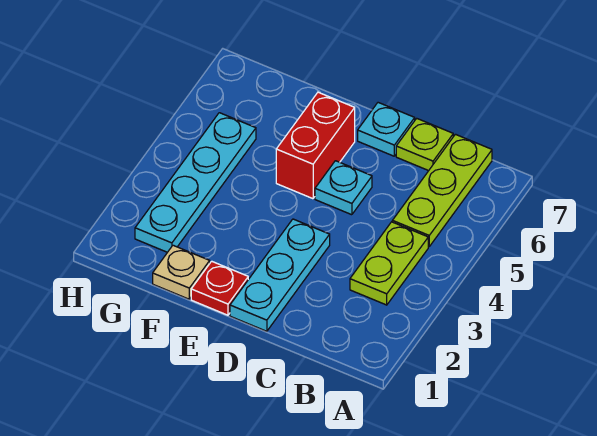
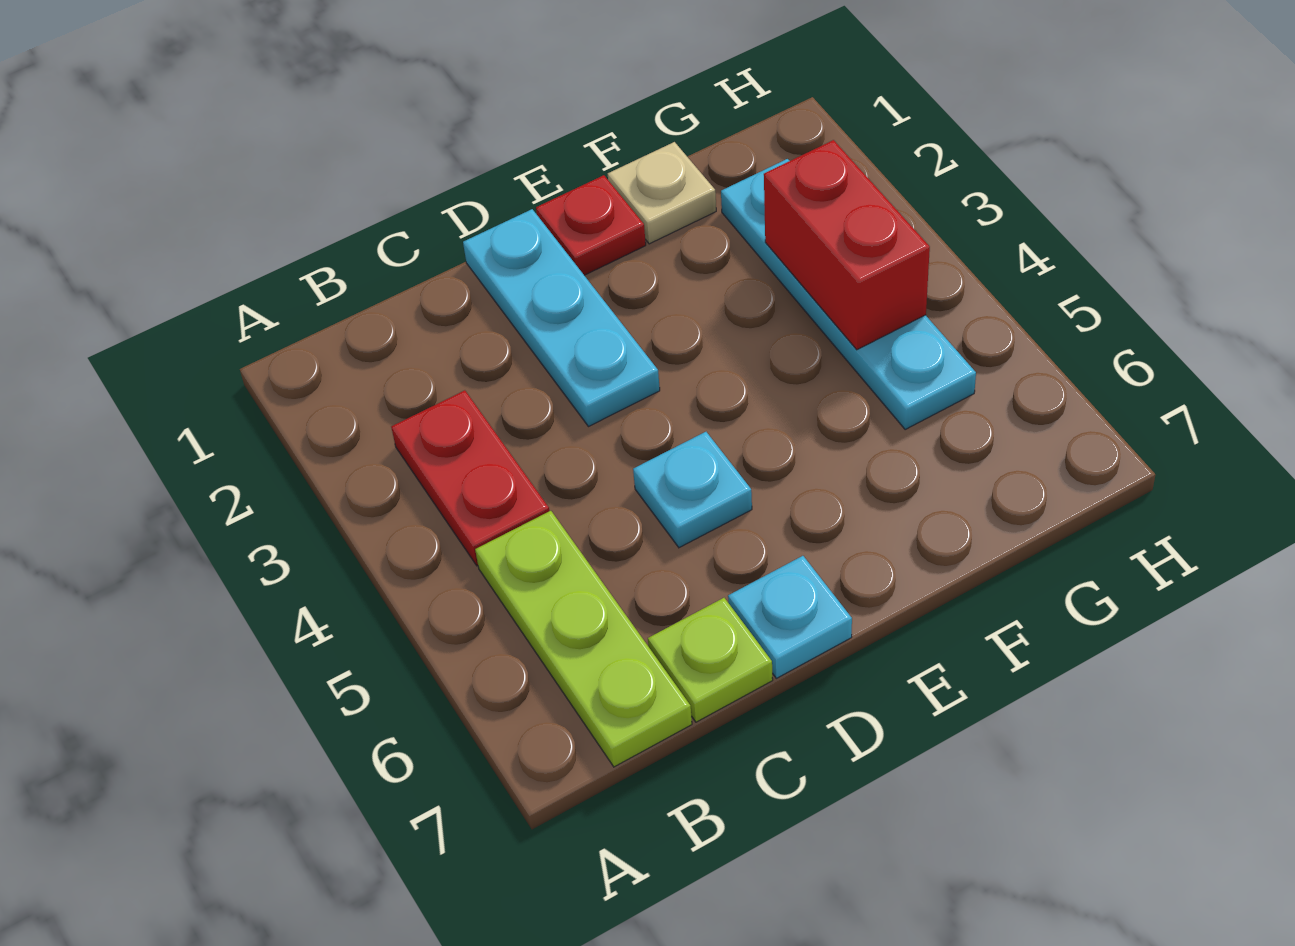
lime 1x2 plate [350,222,428,305] -> red 1x2 plate [391,390,549,566]
red 1x2 brick [276,92,355,199] -> red 1x2 brick moved to [764,140,930,350]

